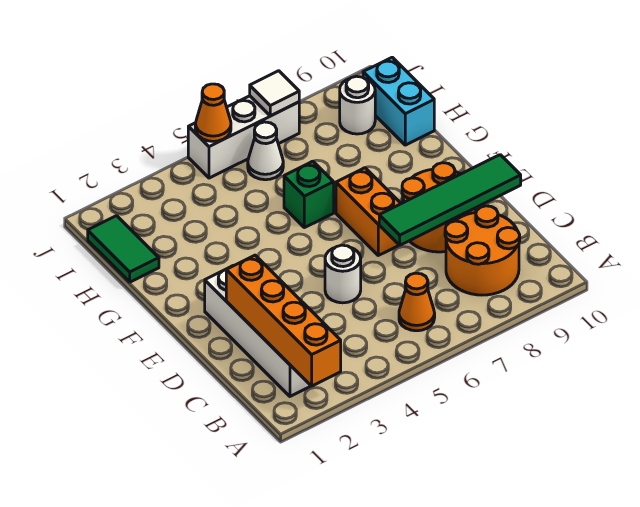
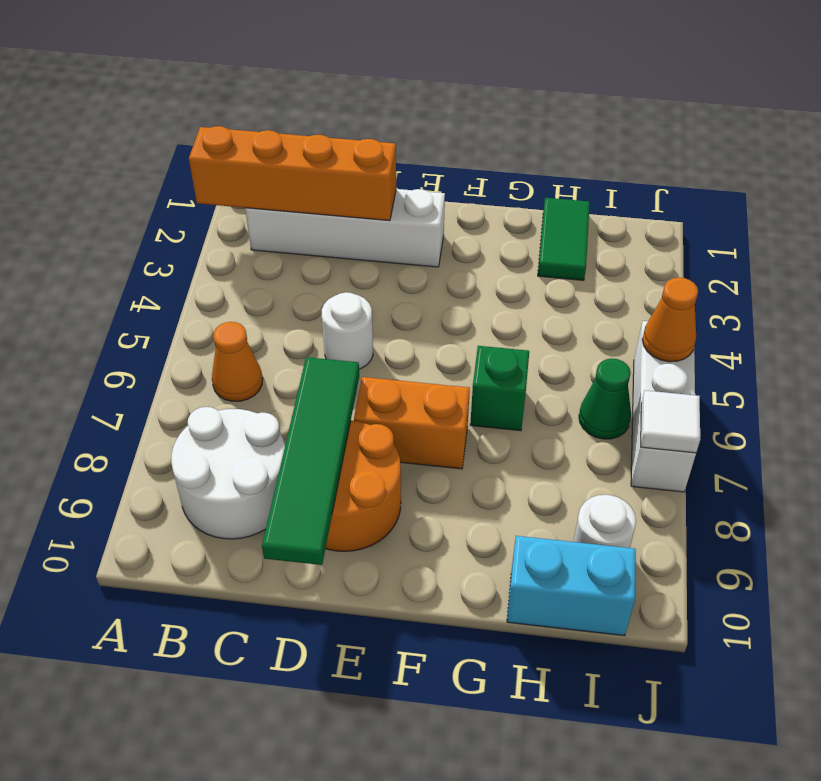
orange 2x2 round brick [445,206,520,295] -> white 2x2 round brick [171,407,285,539]
green 1x2 tile [88,216,159,282] -> green 1x2 tile turned to [538,198,590,280]
white 1x1 cone [248,122,283,180] -> green 1x1 cone [579,358,631,439]

